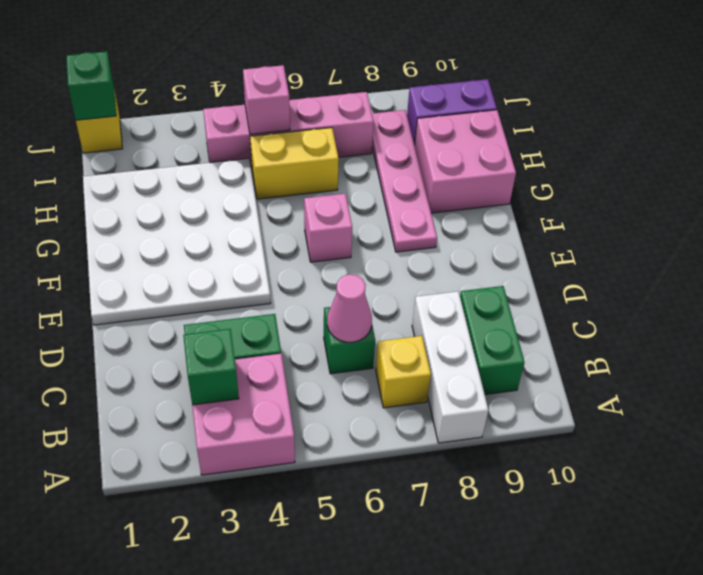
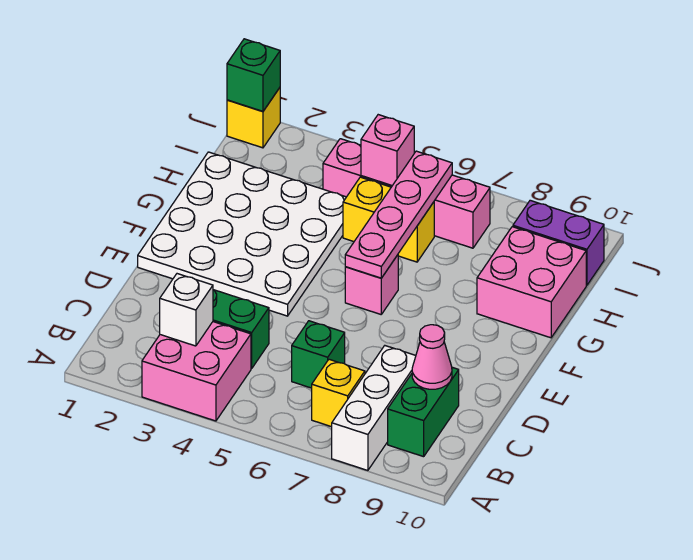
green 1x1 brick [183,329,239,405] -> white 1x1 brick [160,274,213,346]
pink 1x1 cone [327,274,372,342] -> pink 1x1 cone moved to [412,325,452,389]
pink 1x4 plate [372,110,437,252] -> pink 1x4 plate moved to [345,151,452,278]

